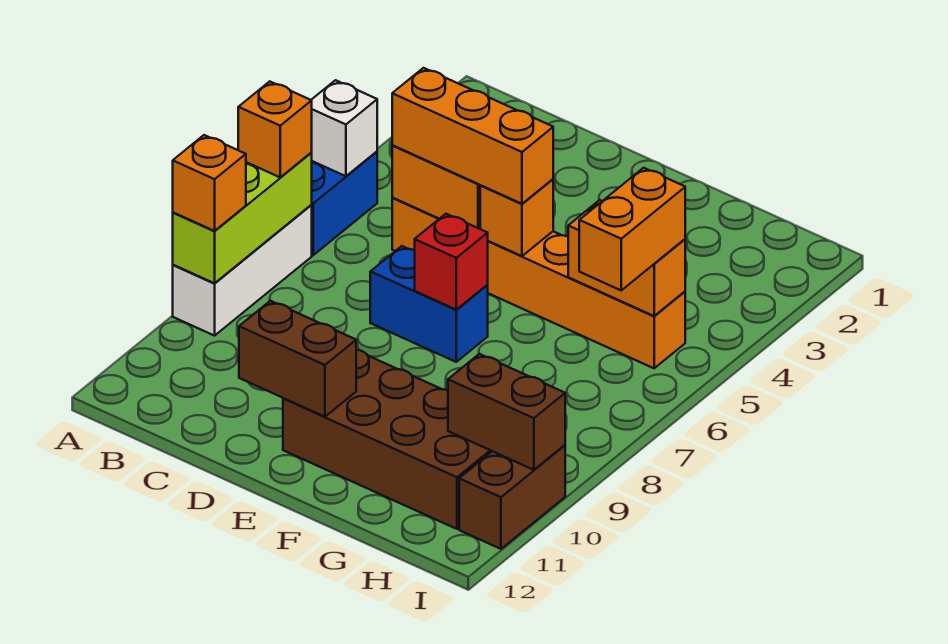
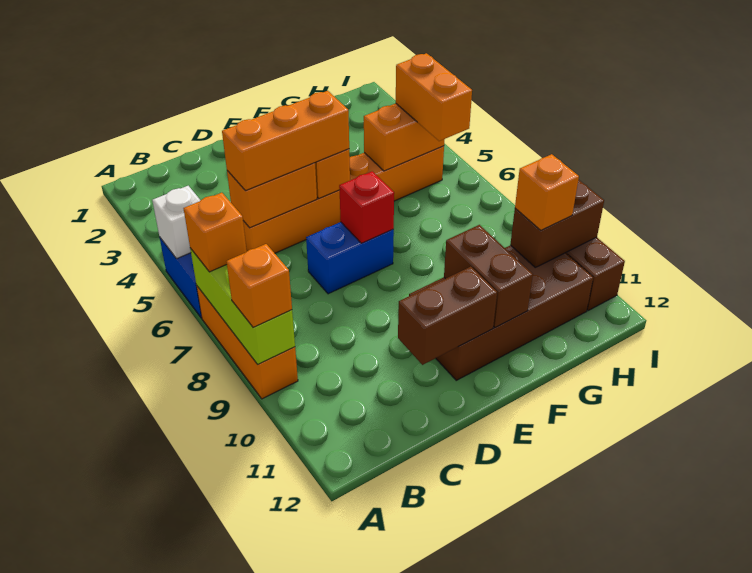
white 1x3 brick [173,205,312,336] -> orange 1x3 brick [197,286,298,399]
none -> brown 1x2 brick [444,225,533,328]
none -> orange 1x1 brick [515,154,579,230]

